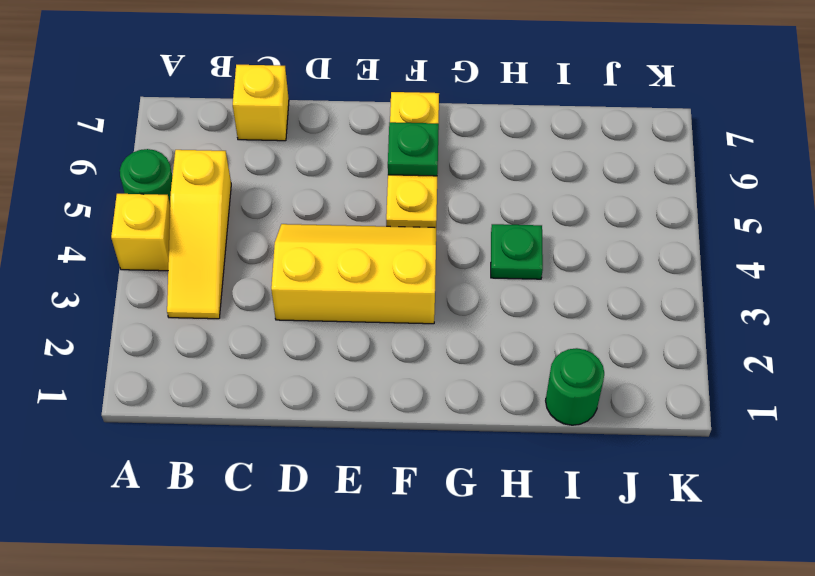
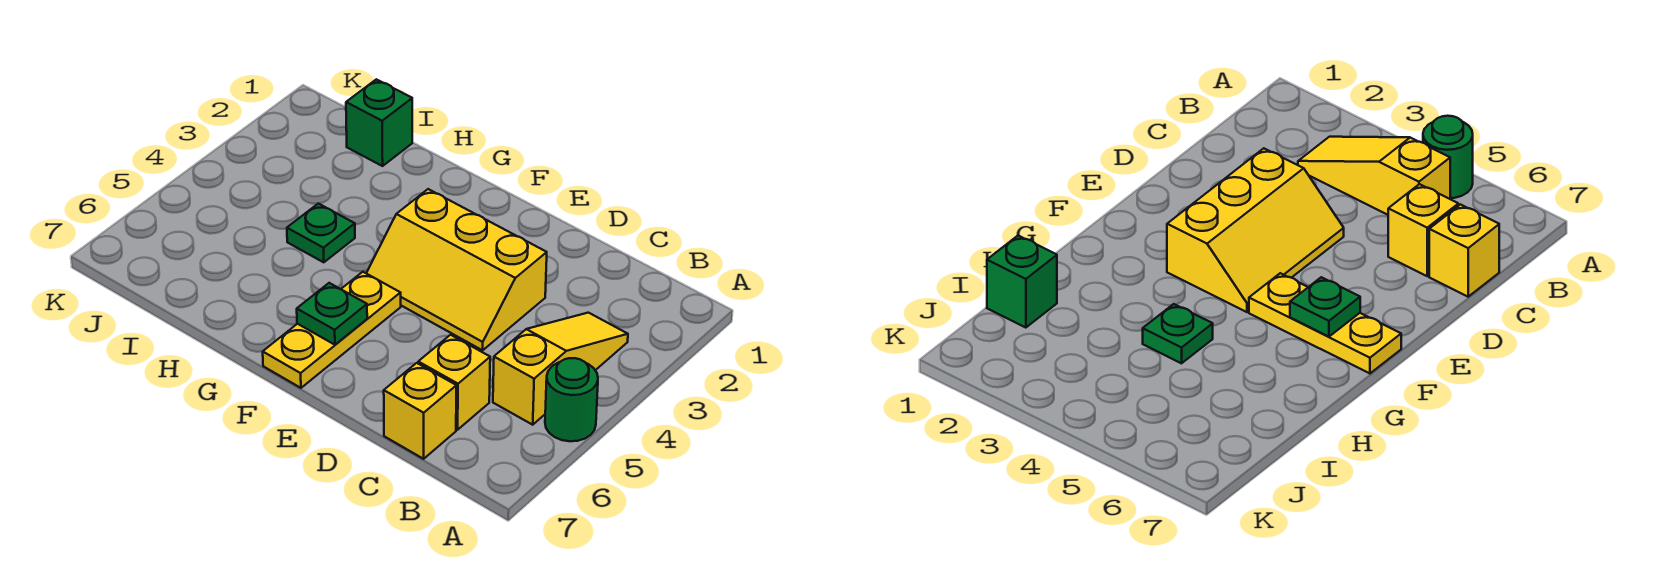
yellow 1x1 brick [111,194,170,271] -> yellow 1x1 brick moved to [418,335,490,430]
green 1x1 round brick [546,348,604,425] -> green 1x1 brick [346,79,412,166]

